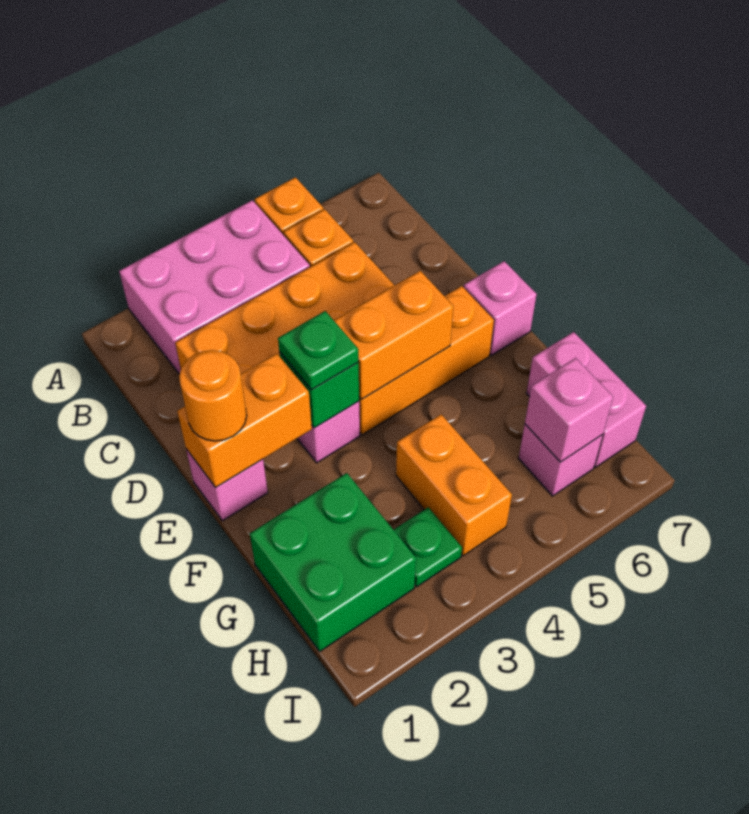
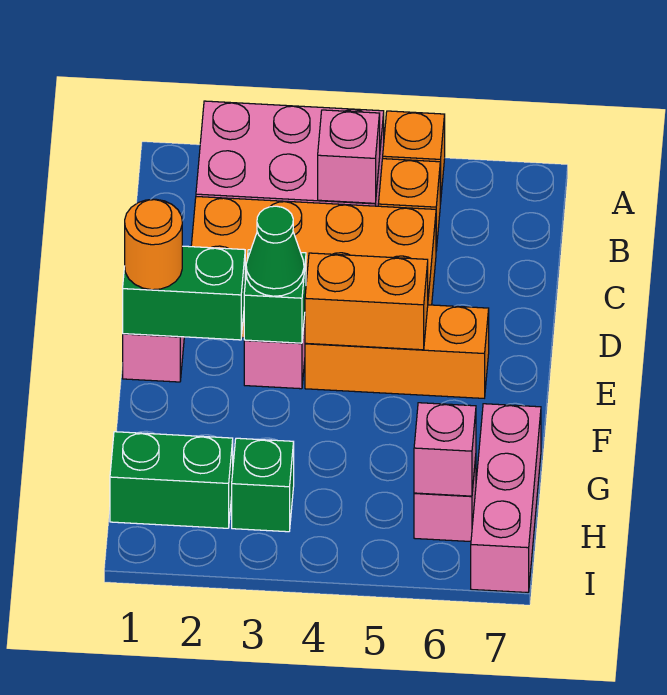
orange 1x2 brick [177,353,312,487] -> green 1x2 brick [123,246,245,340]
green 1x1 plate [278,311,358,390] -> green 1x1 cone [246,206,304,296]
pink 1x1 brick [464,261,537,355] -> pink 1x1 brick moved to [318,110,380,203]
green 2x2 brick [250,473,416,651] -> green 1x2 brick [110,432,233,528]
orange 1x2 brick [396,414,512,556] -> none
pink 1x2 brick [526,332,646,467] -> pink 1x3 brick [471,404,541,593]
green 1x1 plate [394,507,462,587] -> green 1x1 brick [232,438,294,532]

